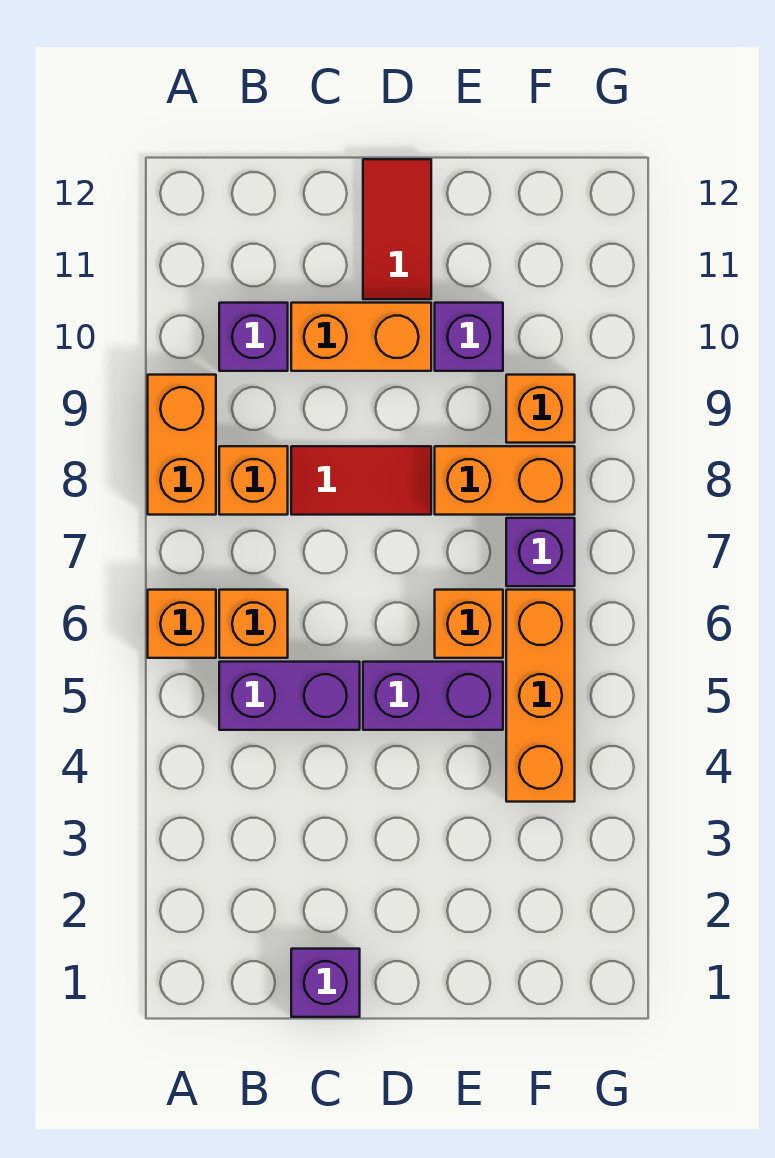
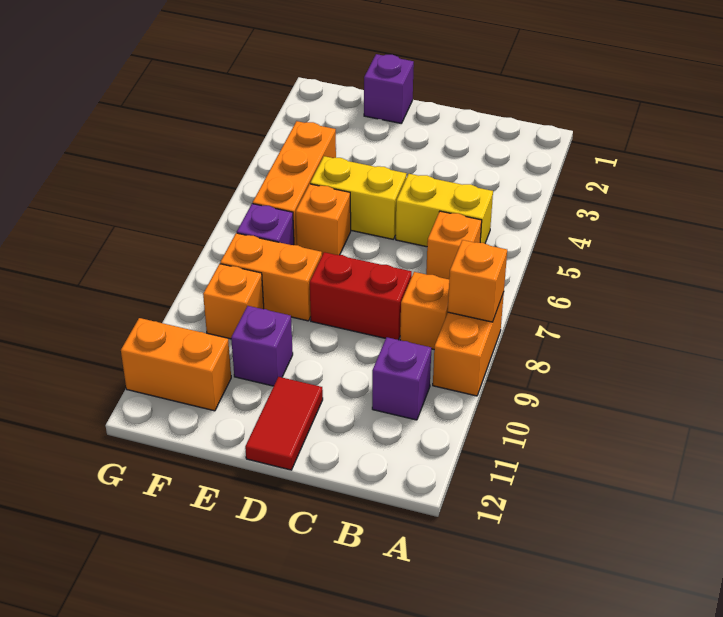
orange 1x1 brick [148,590,216,658] -> orange 1x1 brick moved to [448,240,507,322]
purple 1x2 brick [219,662,360,730] -> yellow 1x2 brick [396,174,493,247]
purple 1x1 brick [291,949,360,1017] -> purple 1x1 brick moved to [364,54,414,123]
red 1x2 tile [291,446,431,515] -> red 1x2 brick [310,252,412,340]
orange 1x2 brick [291,303,431,371] -> orange 1x2 brick moved to [121,318,231,411]
purple 1x2 brick [363,662,503,730] -> yellow 1x2 brick [310,156,406,239]

